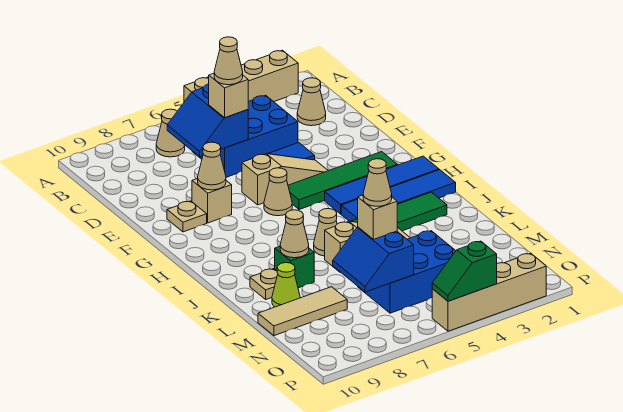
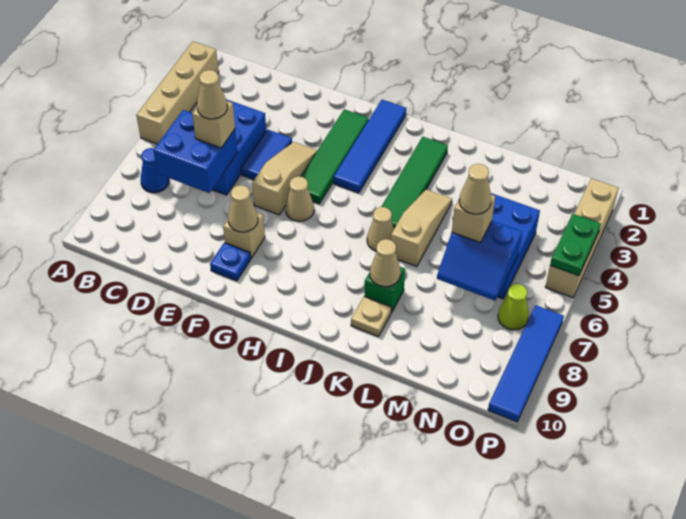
tan 1x1 cone [156,109,185,157] -> blue 1x1 cone [141,148,169,193]
tan 1x1 cone [297,78,326,126] -> none
blue 2x2 slope [167,84,248,157] -> blue 2x2 brick [153,110,238,193]
tan 1x1 plate [167,201,207,232] -> blue 1x1 plate [210,243,251,281]
blue 1x4 tile [341,170,456,221] -> blue 1x4 tile moved to [488,305,564,422]
lime 1x1 cone [272,263,300,307] -> lime 1x1 cone moved to [498,284,529,330]
tan 1x3 tile [258,287,347,336] -> none
green 1x2 slope [432,241,497,301] -> green 1x2 plate [550,214,601,276]

